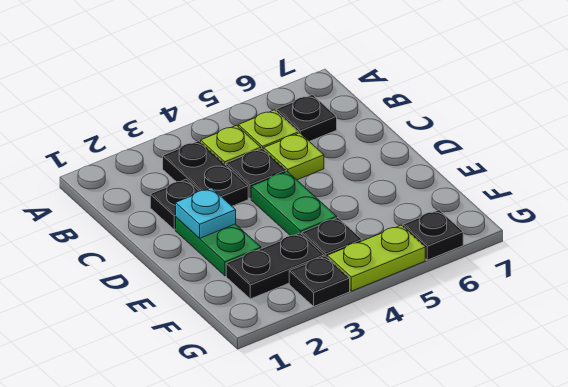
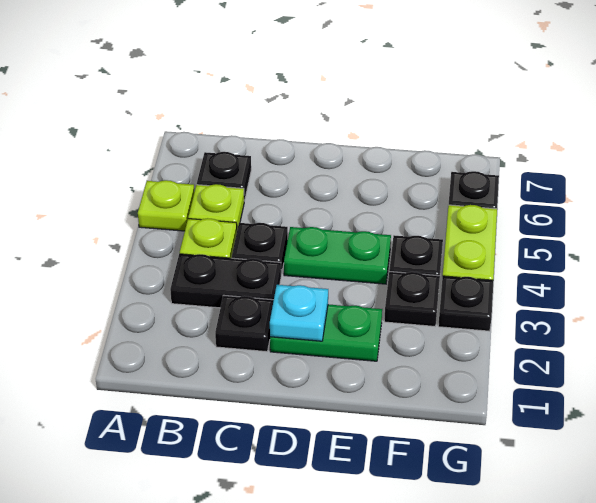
lime 1x1 plate [264,133,324,180] -> lime 1x1 plate moved to [138,180,194,231]
black 1x2 plate [226,233,324,299] -> black 1x1 plate [384,272,440,326]

